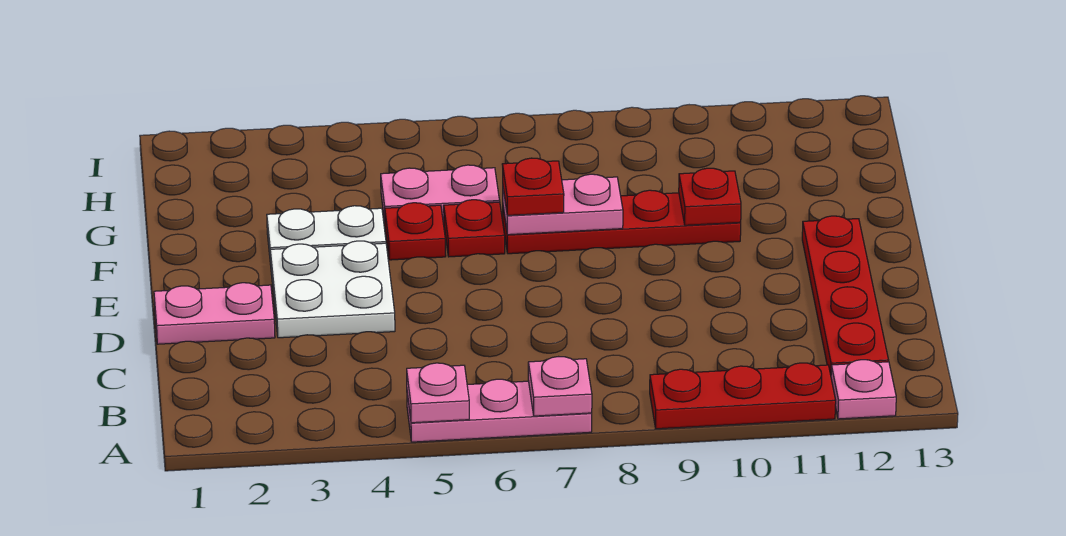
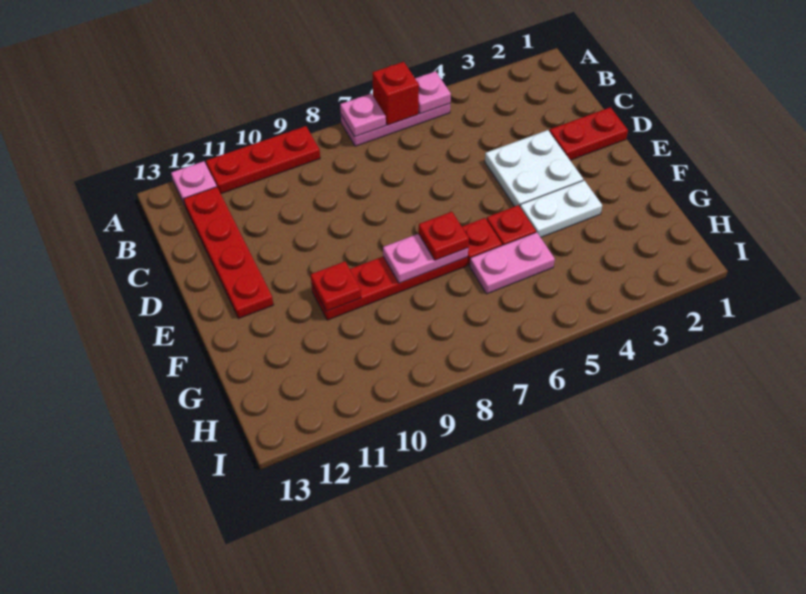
none -> red 1x1 brick [372,62,419,125]
pink 1x2 plate [154,283,275,344] -> red 1x2 plate [549,107,628,160]

